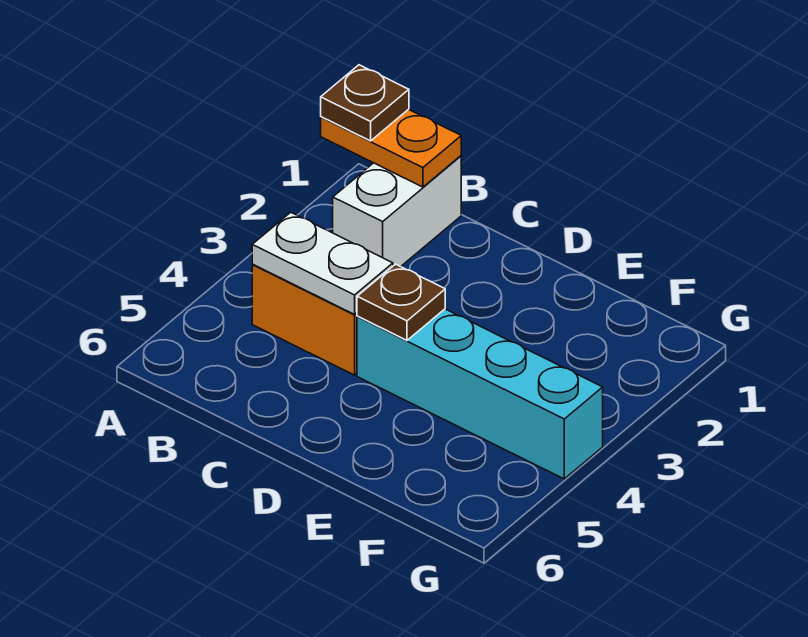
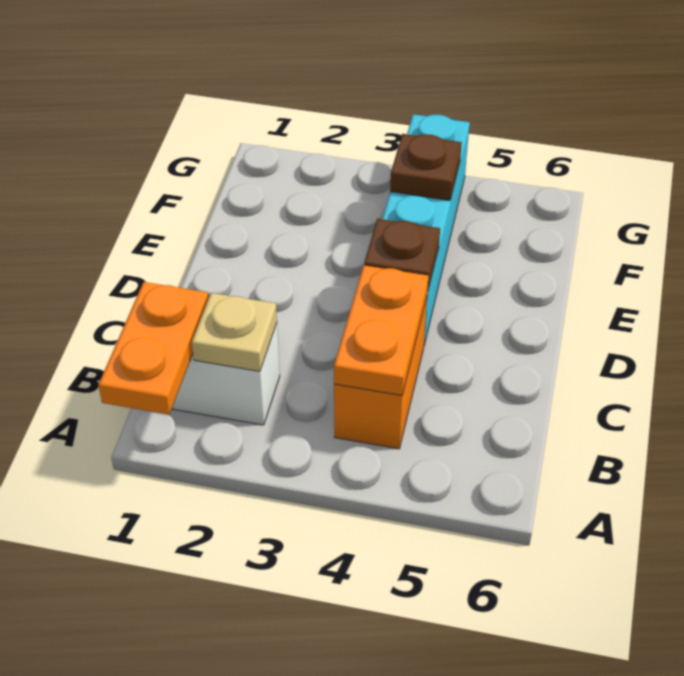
brown 1x1 plate [321,65,409,141] -> brown 1x1 plate moved to [390,134,462,200]
none -> tan 1x1 plate [192,293,277,371]
white 1x2 plate [252,212,393,314] -> orange 1x2 plate [334,265,428,396]

